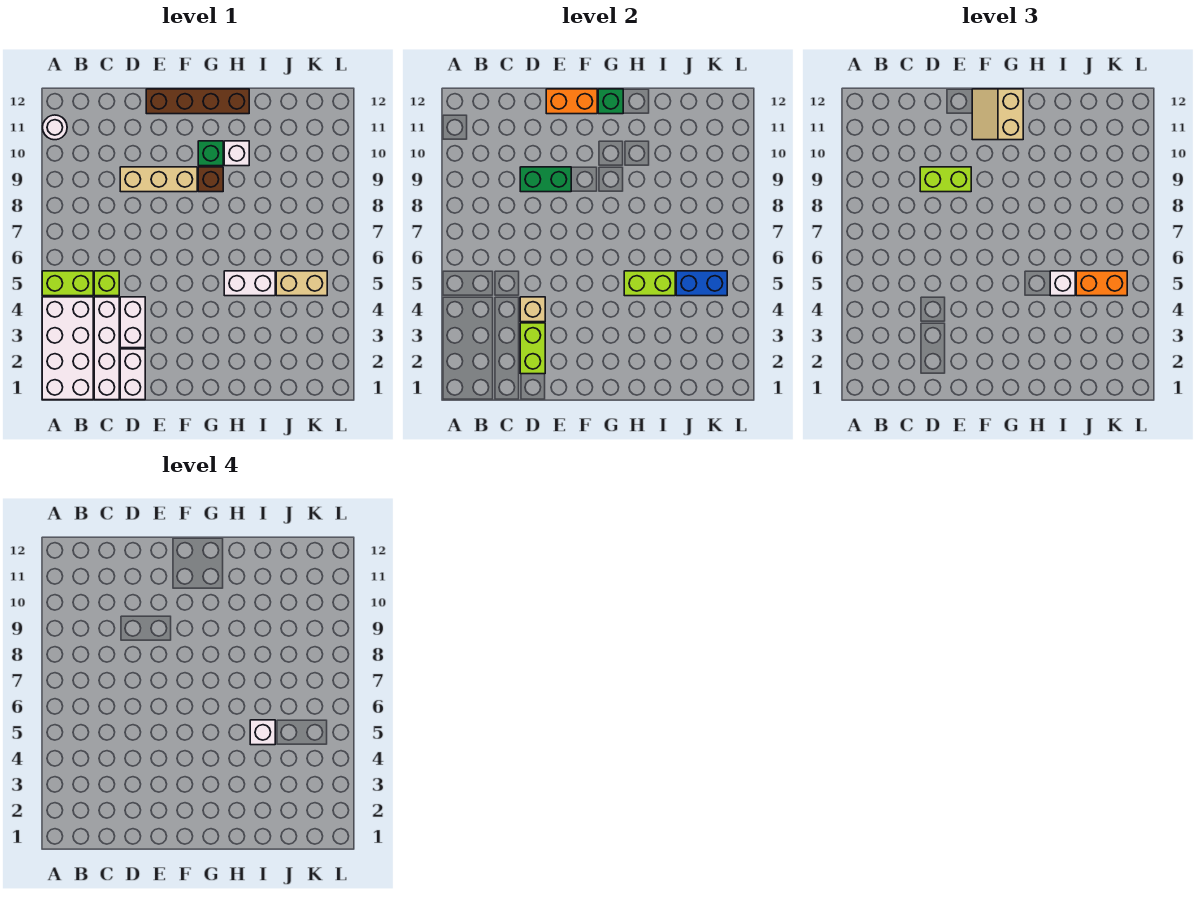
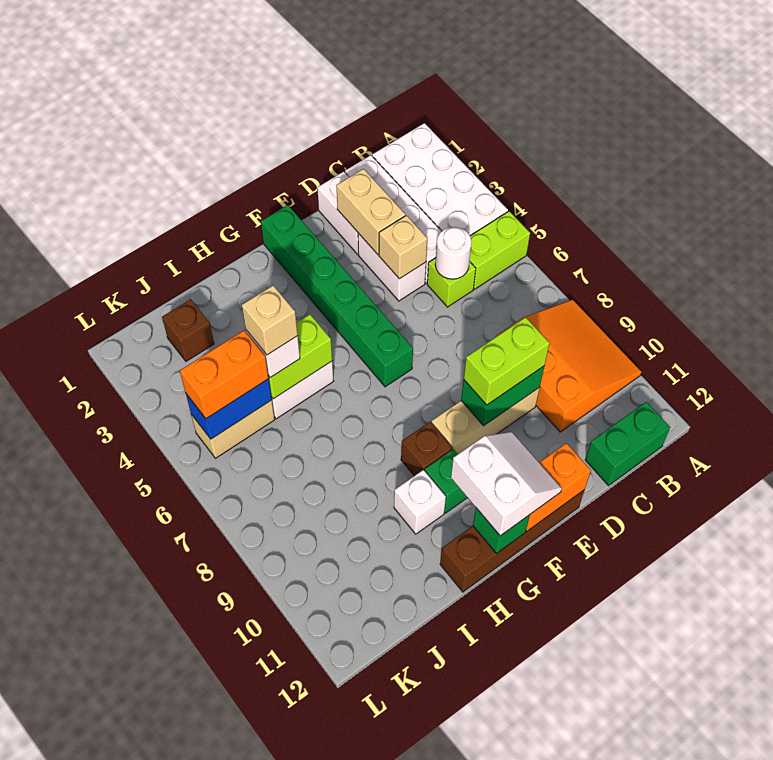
none -> orange 3x3 slope [495,300,642,432]
white 1x1 round brick [43,115,67,140] -> white 1x1 round brick moved to [435,227,472,279]
none -> green 1x2 brick [585,402,670,486]
lime 1x2 brick [520,323,545,374] -> tan 1x2 brick [336,169,405,255]
none -> green 1x6 brick [261,205,413,387]
tan 2x2 slope [972,89,1023,140] -> white 2x2 slope [451,432,562,536]
white 1x1 brick [250,720,275,745] -> tan 1x1 brick [242,286,298,355]
none -> brown 1x1 brick [162,299,214,361]

